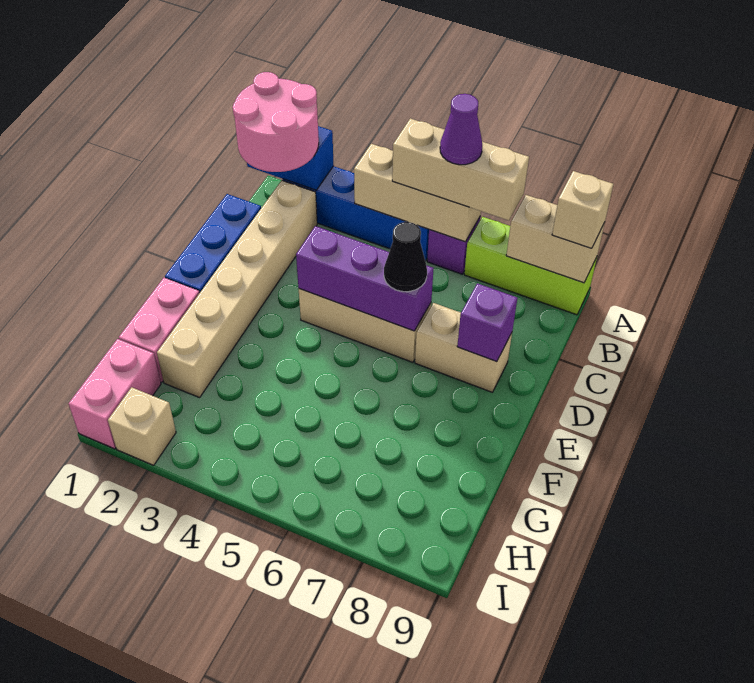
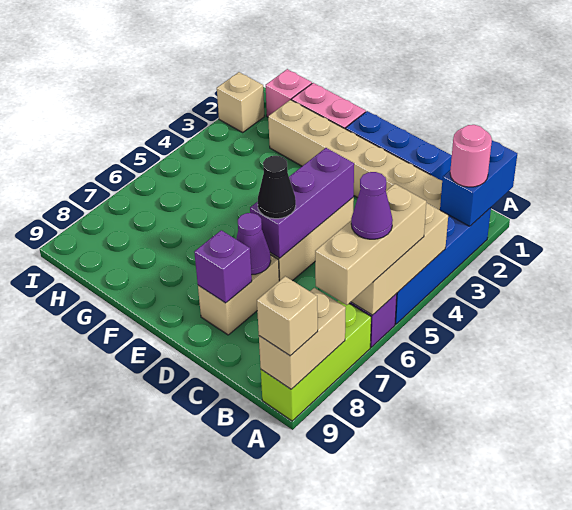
pink 2x2 round brick [233,72,319,172] -> pink 1x1 round brick [450,125,492,187]
none -> purple 1x1 cone [236,213,271,275]
pink 1x2 brick [69,339,161,449] -> pink 1x1 brick [266,69,312,117]

